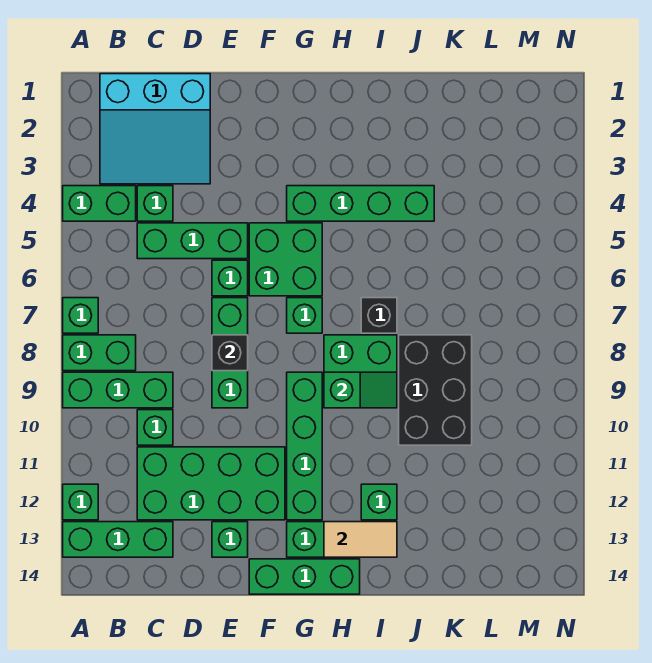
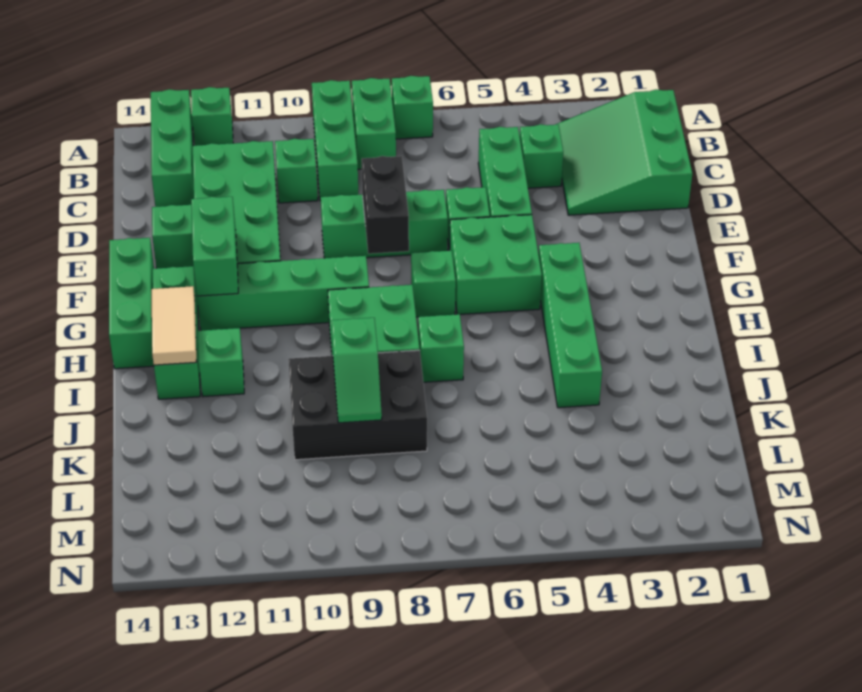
green 1x2 brick [63,186,136,221] -> green 1x2 brick moved to [191,197,238,296]
cyan 3x3 slope [100,74,210,184] -> green 3x3 slope [555,89,692,215]
black 1x1 brick [212,335,248,371] -> black 1x2 brick [362,156,409,254]
green 1x2 slope [324,372,397,408] -> green 1x2 slope moved to [331,318,382,423]
black 1x1 brick [361,298,397,333] -> green 1x1 brick [418,314,464,382]

